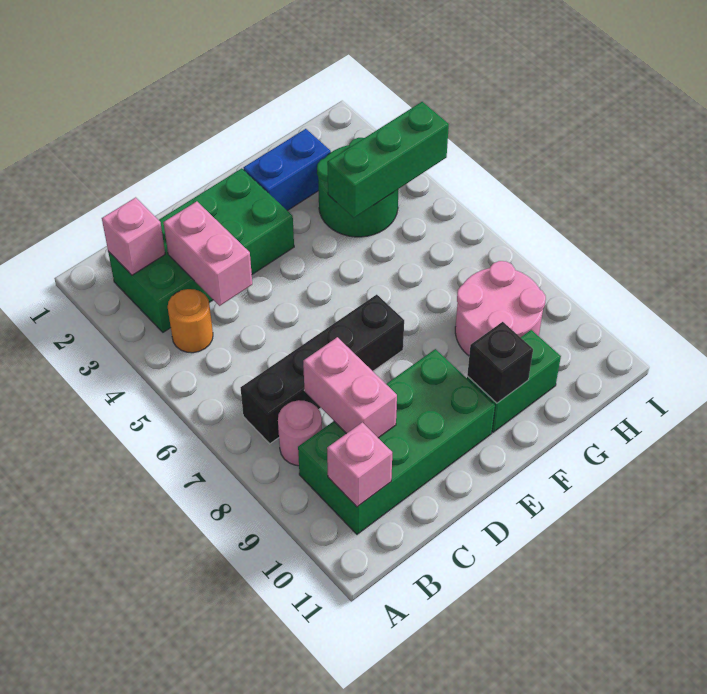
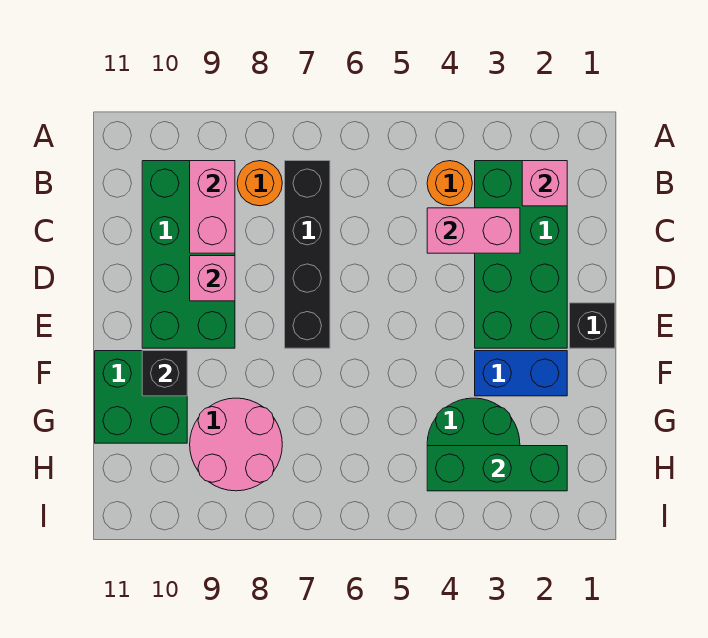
pink 1x1 round brick [278,400,322,466] -> orange 1x1 round brick [237,161,282,206]
pink 1x1 brick [327,422,392,507] -> pink 1x1 brick moved to [190,256,235,301]
pink 1x2 brick [303,337,397,438] -> pink 1x2 brick turned to [190,161,235,253]
none -> black 1x1 brick [570,303,615,348]
blue 1x2 brick [244,129,331,211] -> blue 1x2 brick turned to [475,351,567,396]
green 1x2 brick [467,330,561,432] -> green 2x2 brick [95,351,187,443]
green 1x3 brick [327,102,449,218] -> green 1x3 brick turned to [427,446,567,491]

